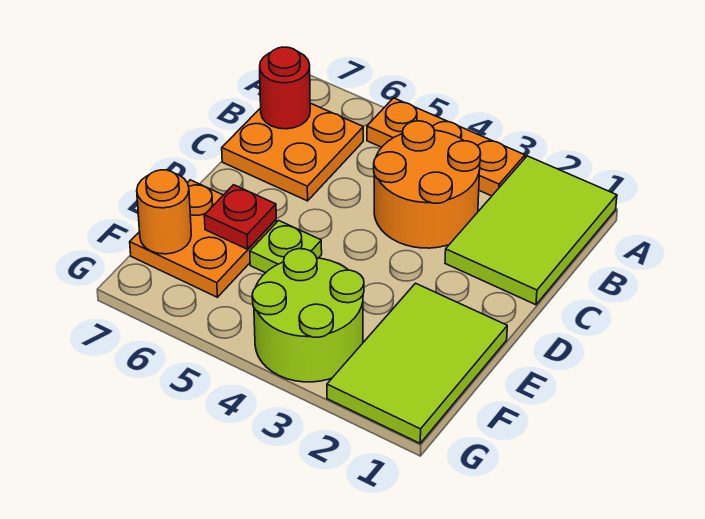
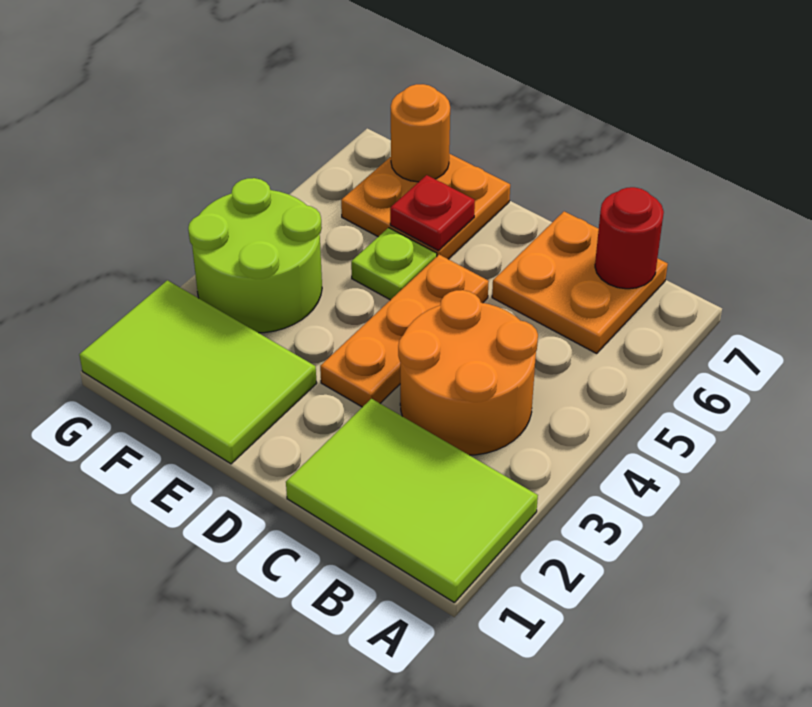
orange 1x3 plate [367,98,525,196] -> orange 1x3 plate moved to [320,255,489,407]

